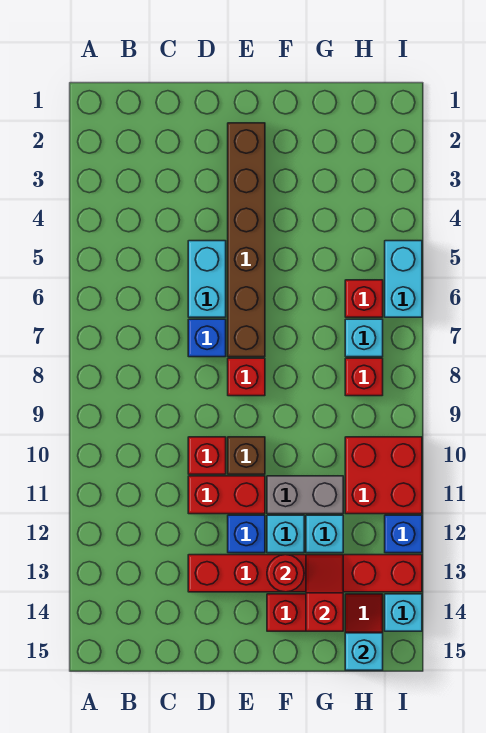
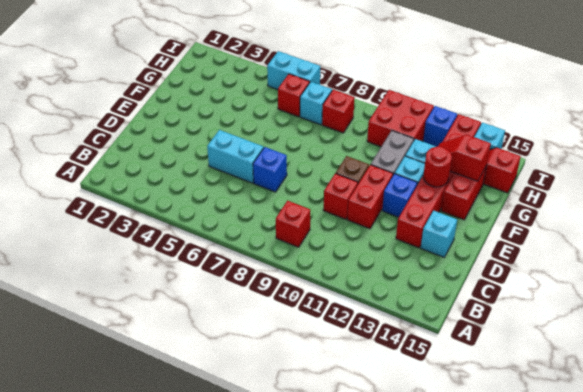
brown 1x6 brick [228,123,265,357] -> none
red 1x1 brick [228,358,265,396] -> red 1x1 brick moved to [276,201,310,247]
cyan 1x1 brick [345,633,383,670] -> cyan 1x1 brick moved to [421,211,457,257]

